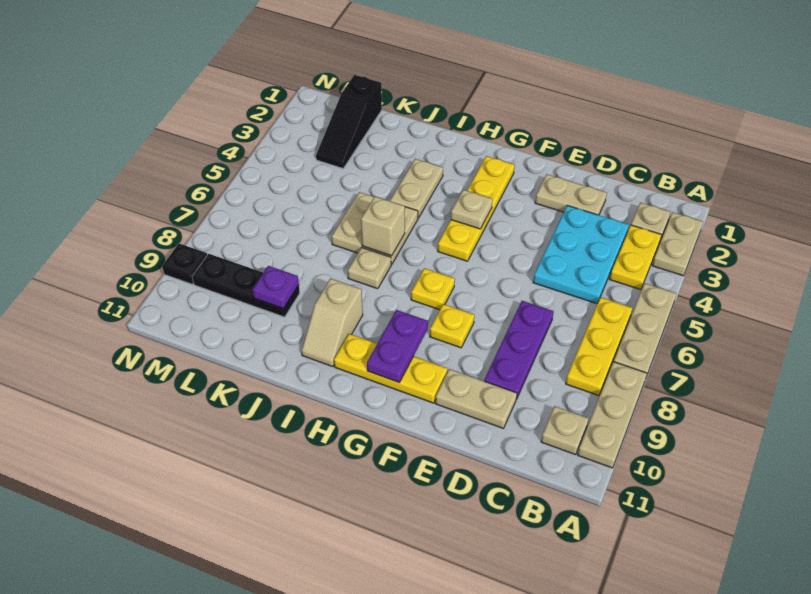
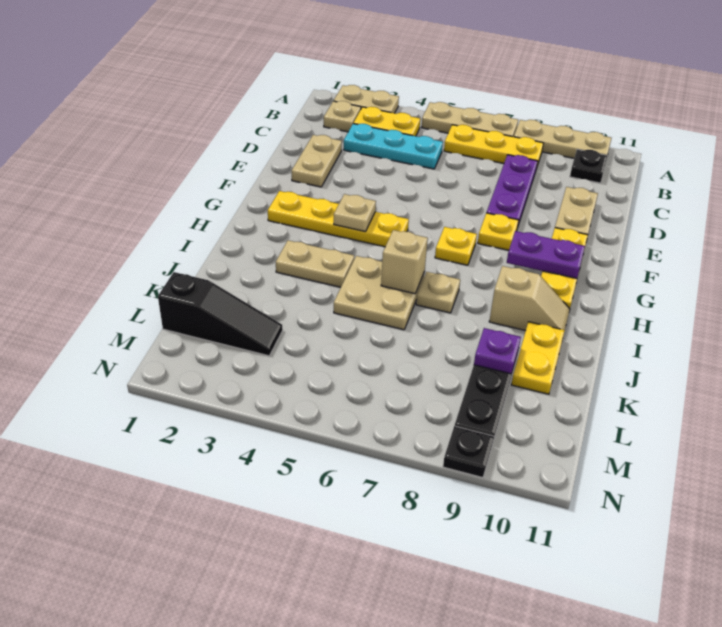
tan 1x1 plate [541,406,589,455] -> black 1x1 plate [570,149,607,183]
cyan 2x3 plate [533,206,629,304] -> cyan 1x3 plate [344,124,443,169]
purple 1x3 plate [484,301,554,399] -> purple 1x3 plate turned to [487,155,538,225]
none -> yellow 1x2 plate [511,322,565,394]

